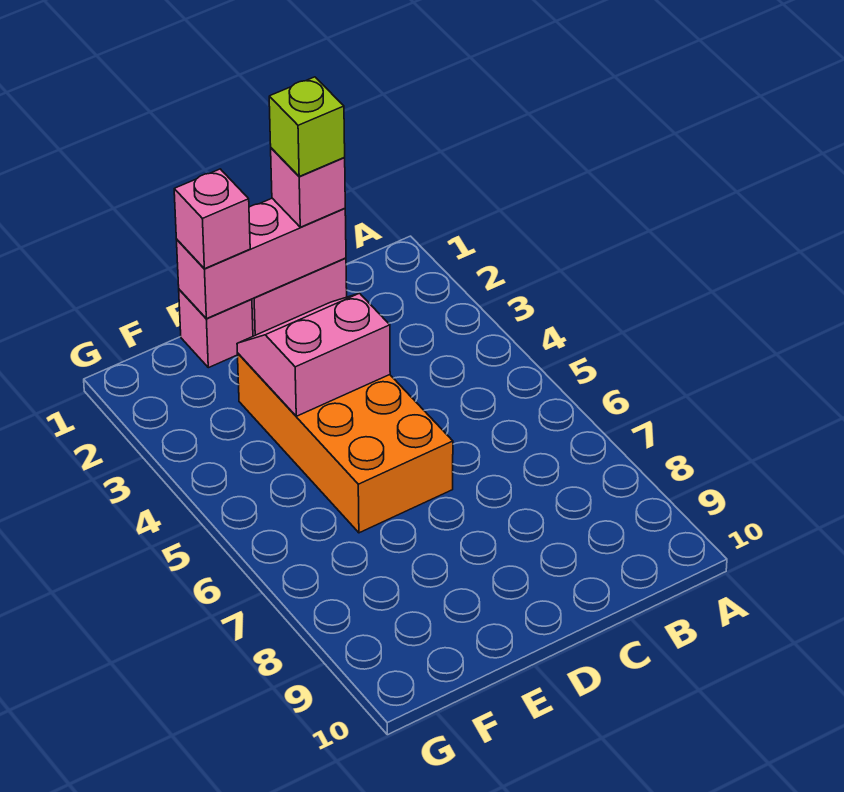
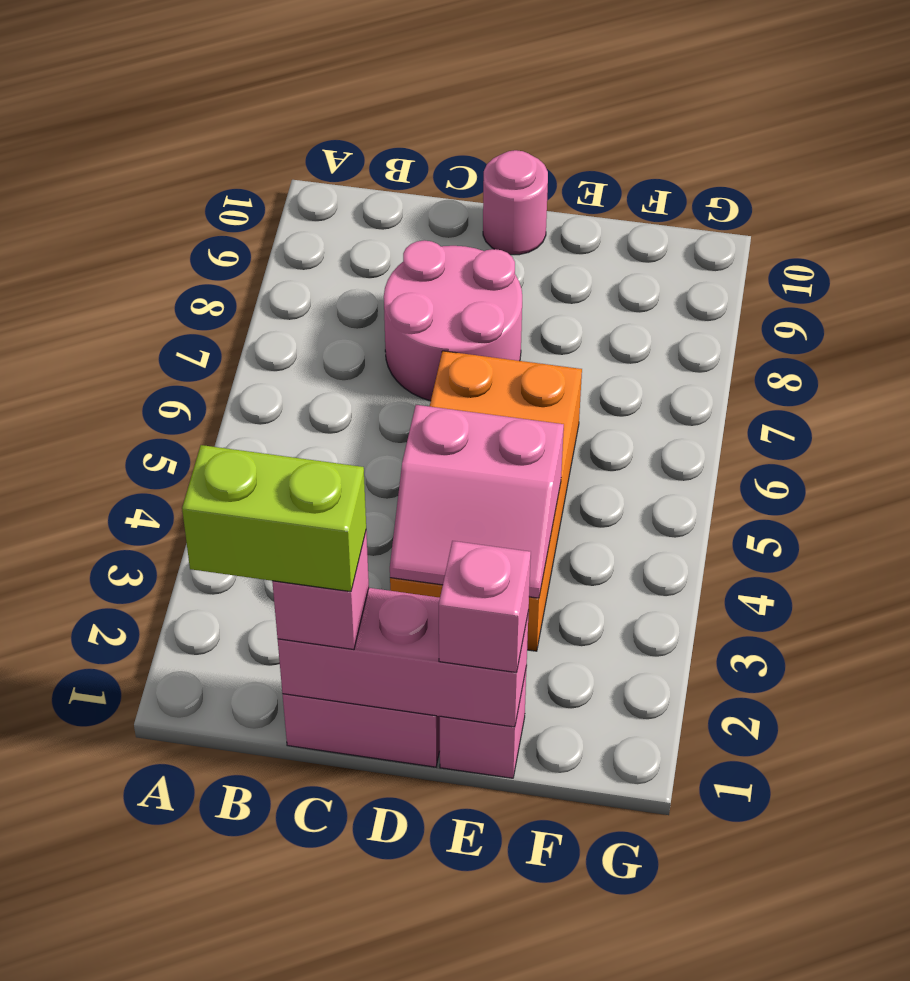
lime 1x1 brick [269,77,345,176] -> lime 1x2 brick [182,445,366,592]
none -> pink 2x2 round brick [384,240,522,401]
none -> pink 1x1 round brick [483,150,548,255]

